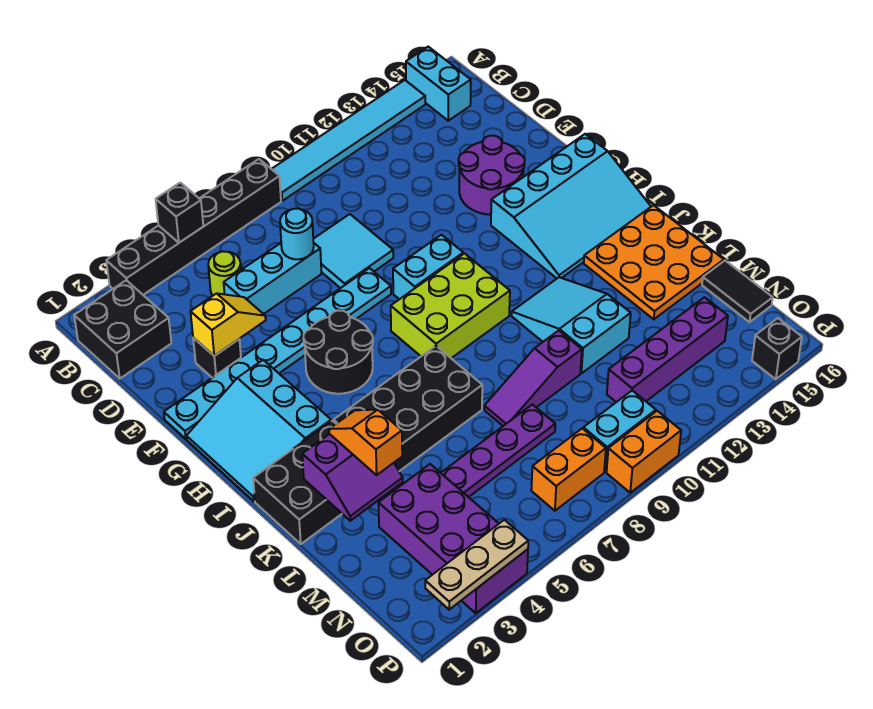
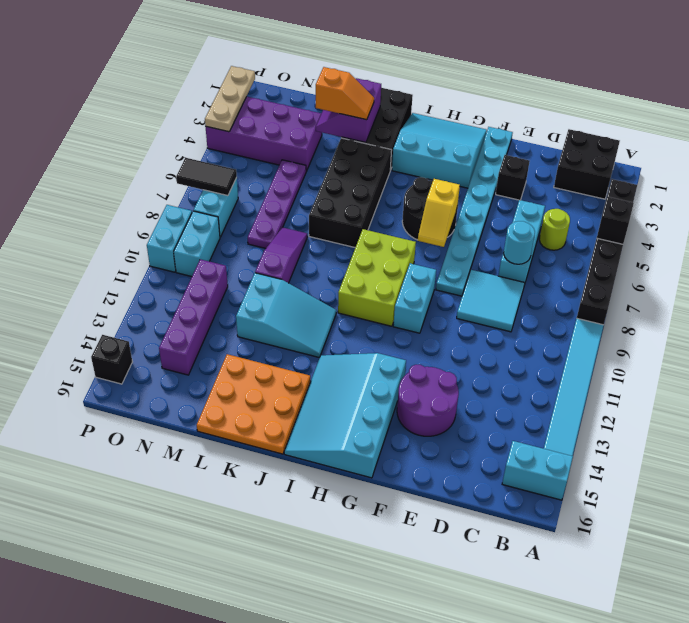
yellow 1x2 slope [190,293,266,356] -> yellow 1x2 slope moved to [418,179,460,247]
black 1x2 tile [702,261,773,322] -> black 1x2 tile moved to [176,158,237,196]
orange 1x2 brick [531,428,606,511] -> cyan 1x2 brick [194,178,238,237]
orange 1x2 brick [607,411,681,493] -> cyan 1x2 brick [147,205,192,272]

